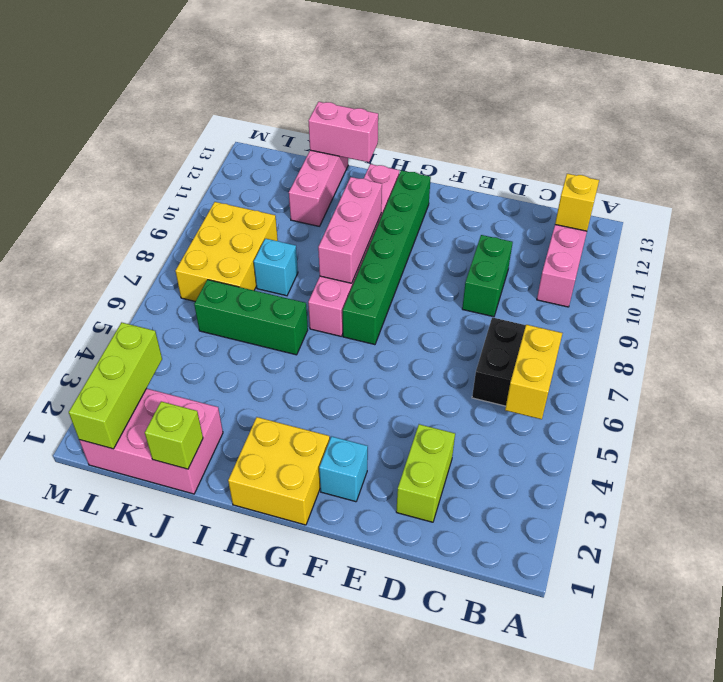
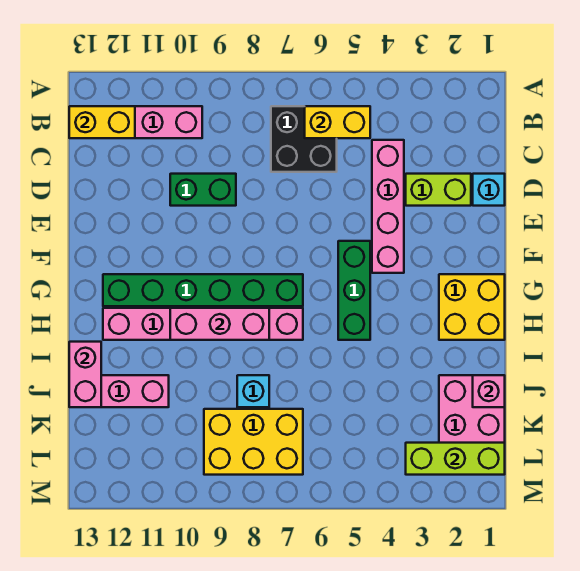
yellow 1x1 brick [555,174,599,231] -> yellow 1x2 brick [69,106,135,138]
none -> pink 1x4 brick [372,140,404,273]
cyan 1x1 brick [319,436,368,502] -> cyan 1x1 brick moved to [473,174,505,206]
green 1x3 brick [194,280,308,355] -> green 1x3 brick moved to [338,241,370,340]
lime 1x1 brick [145,402,203,469] -> pink 1x1 brick [473,375,505,407]

